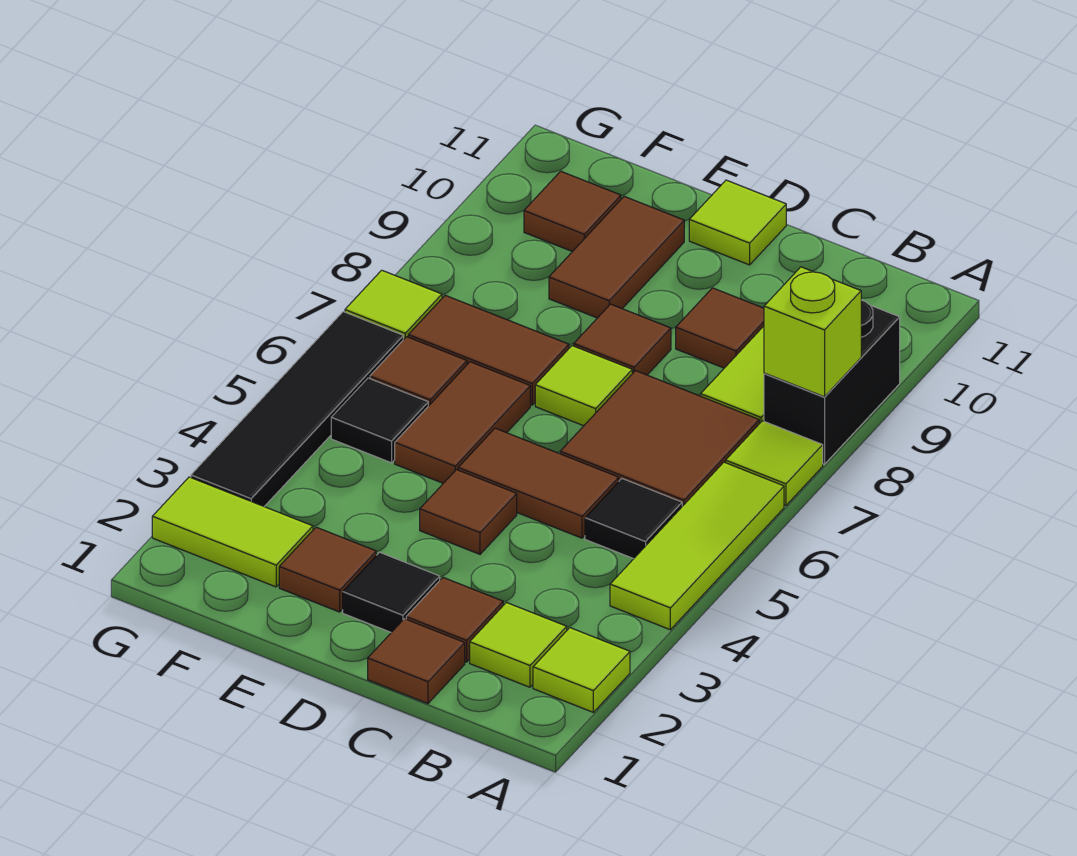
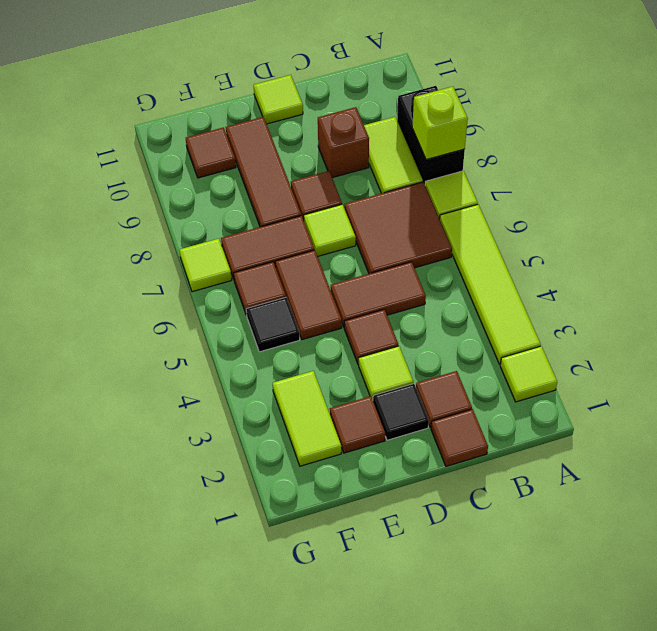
lime 1x3 tile [610,462,784,630] -> lime 1x4 tile [440,205,541,364]
lime 1x1 tile [470,603,567,687] -> lime 1x1 tile moved to [359,346,413,400]
black 1x1 tile [585,479,682,559] -> none
brown 1x1 tile [676,288,764,368] -> brown 1x1 brick [318,107,369,178]
brown 1x2 tile [549,196,684,318] -> brown 1x3 tile [226,117,301,227]
lime 1x2 tile [152,477,313,587] -> lime 1x2 tile turned to [273,371,341,466]
black 1x4 tile [191,312,403,506] -> none

